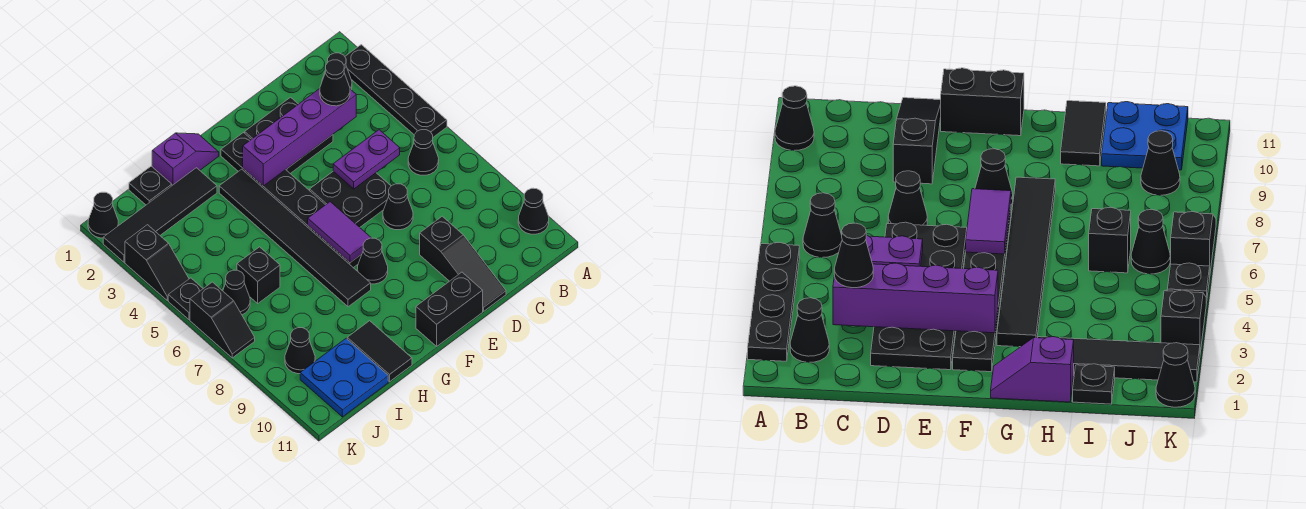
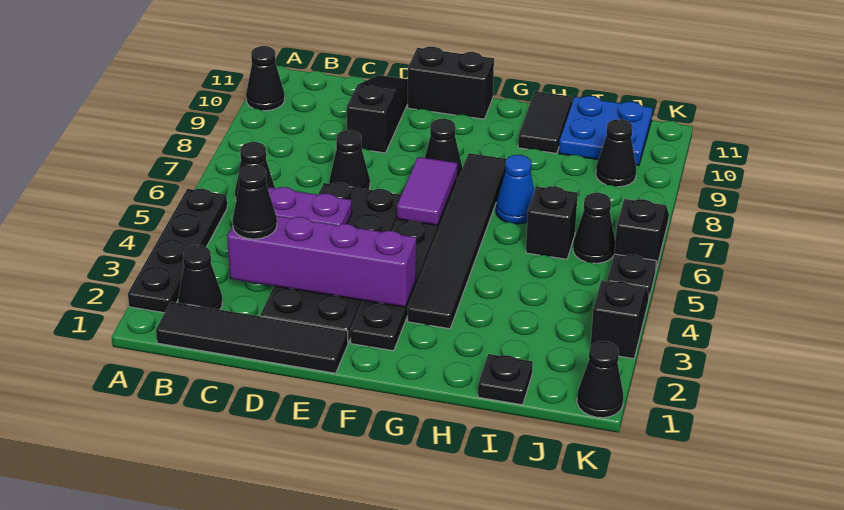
purple 1x2 slope [152,133,219,185] -> none
black 1x4 tile [103,168,217,262] -> black 1x4 tile moved to [156,302,348,373]
none -> blue 1x1 cone [496,155,534,224]

